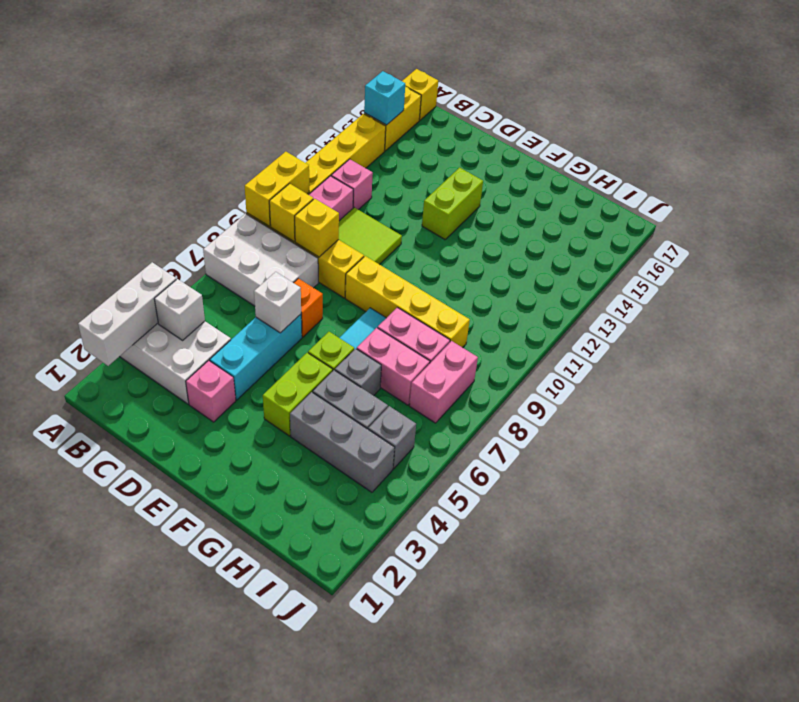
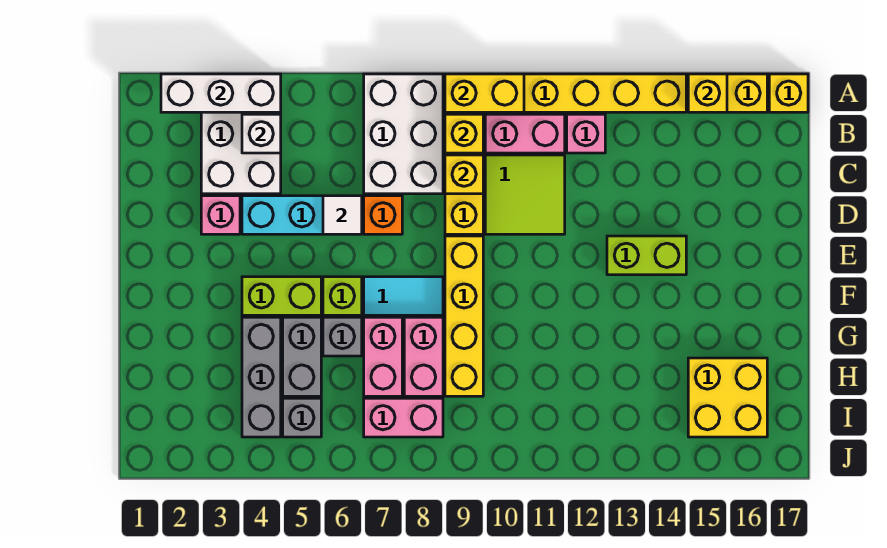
cyan 1x1 brick [364,71,405,125] -> yellow 1x1 brick [688,74,727,112]
white 1x1 brick [254,272,301,333] -> white 1x1 tile [323,196,362,234]
none -> yellow 2x2 brick [688,358,767,437]

